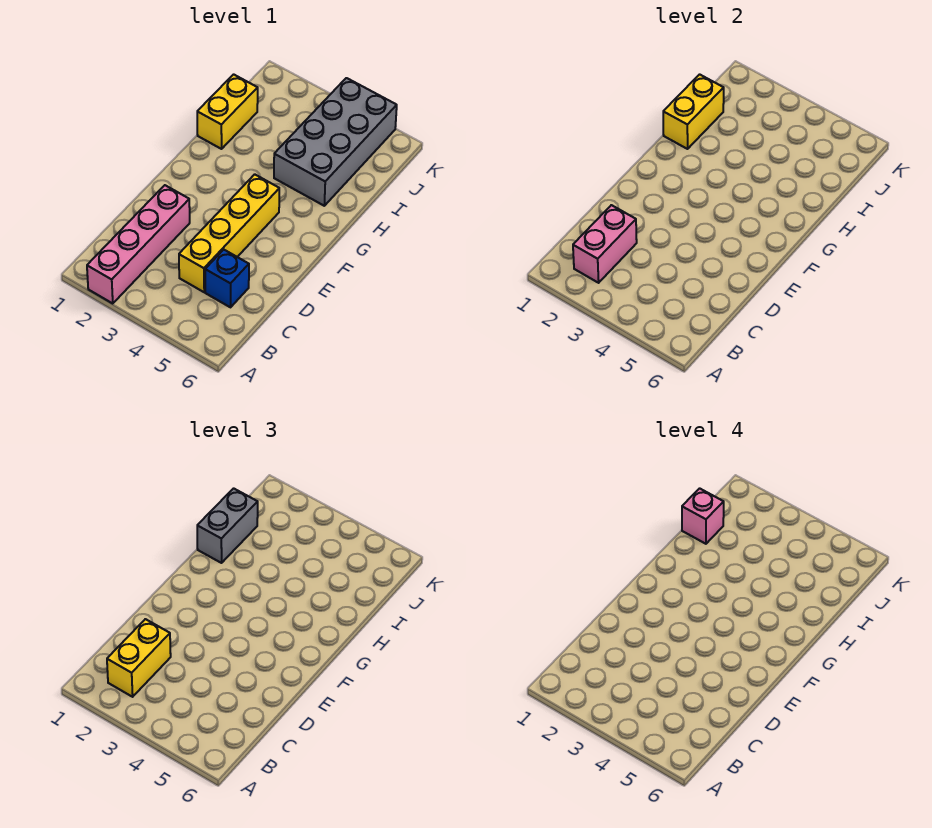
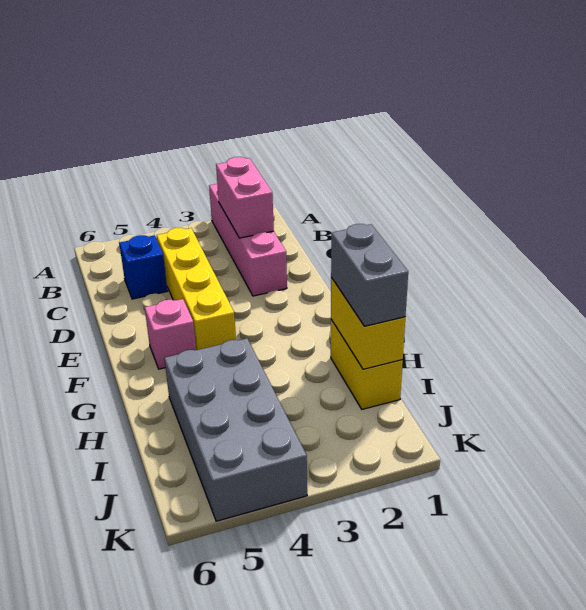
yellow 1x2 brick [107,619,171,697] -> none
pink 1x1 brick [682,488,724,544] -> pink 1x1 brick moved to [145,299,196,369]

